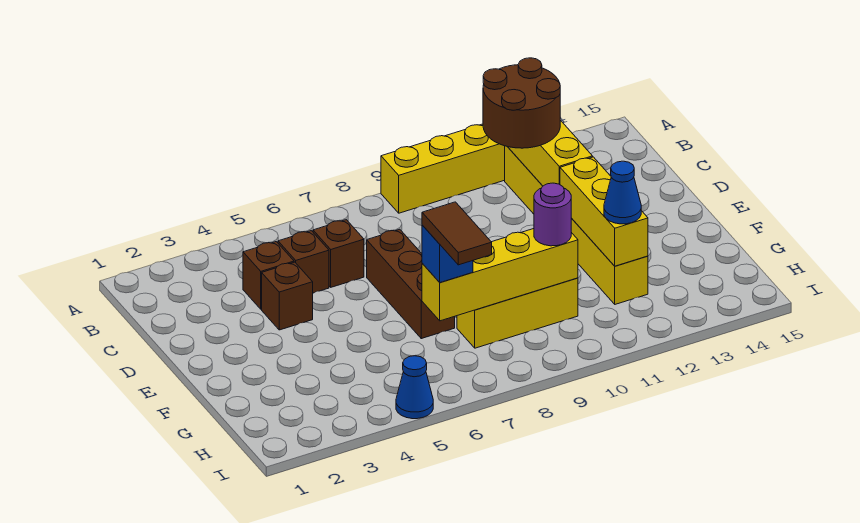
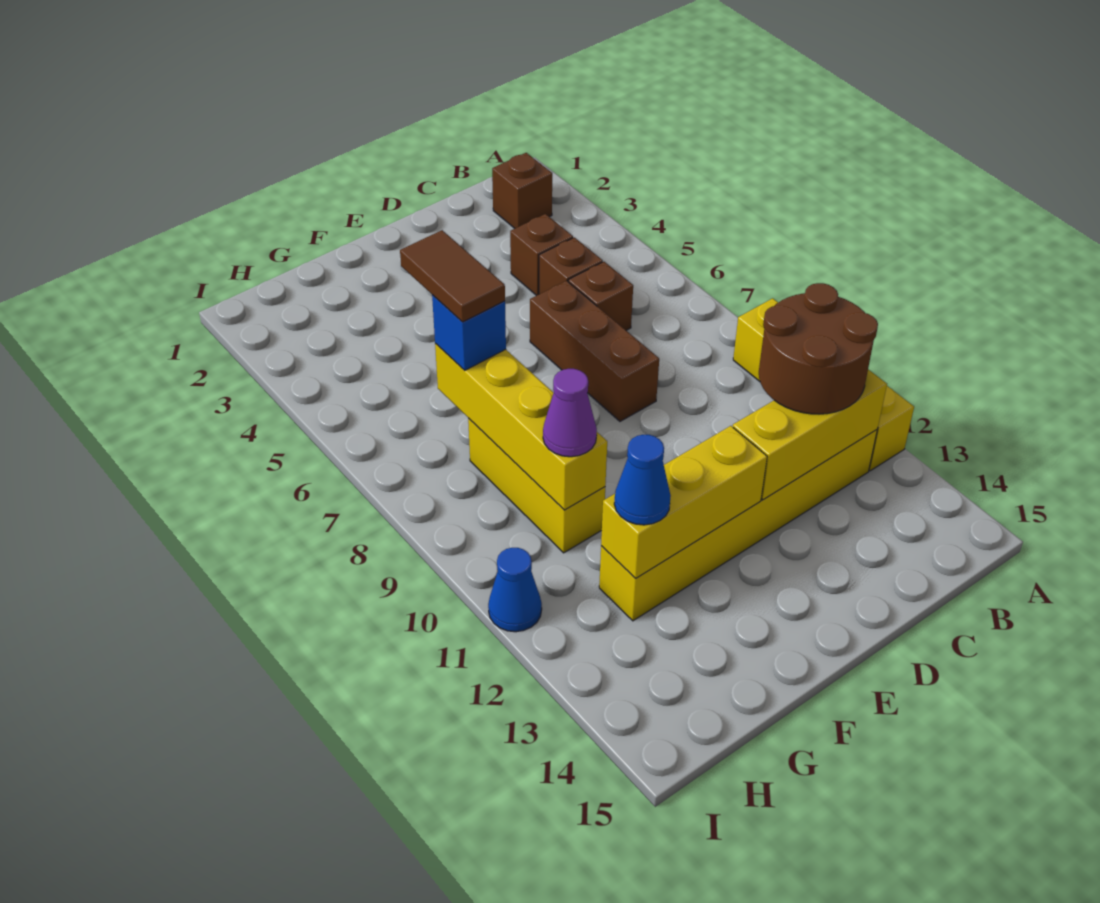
brown 1x1 brick [262,262,313,330] -> brown 1x1 brick moved to [492,153,552,228]
brown 1x3 brick [367,229,455,339] -> brown 1x3 brick turned to [530,281,659,421]
brown 1x2 tile [422,202,492,265] -> brown 1x2 tile turned to [400,230,505,322]
purple 1x1 round brick [534,183,571,246] -> purple 1x1 cone [543,369,597,457]
blue 1x1 cone [396,356,433,419] -> blue 1x1 cone moved to [488,548,542,632]

